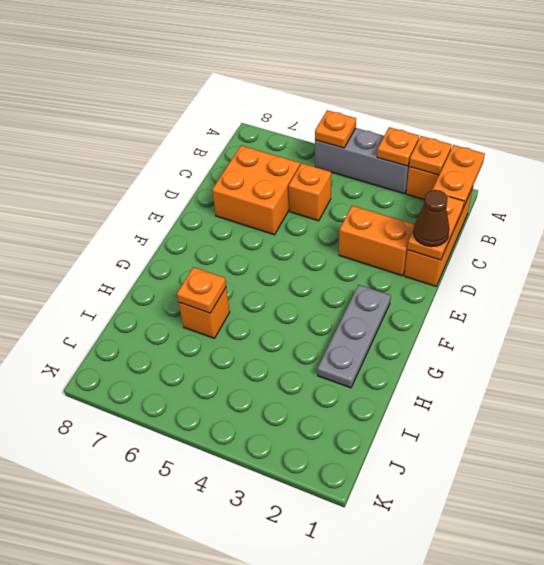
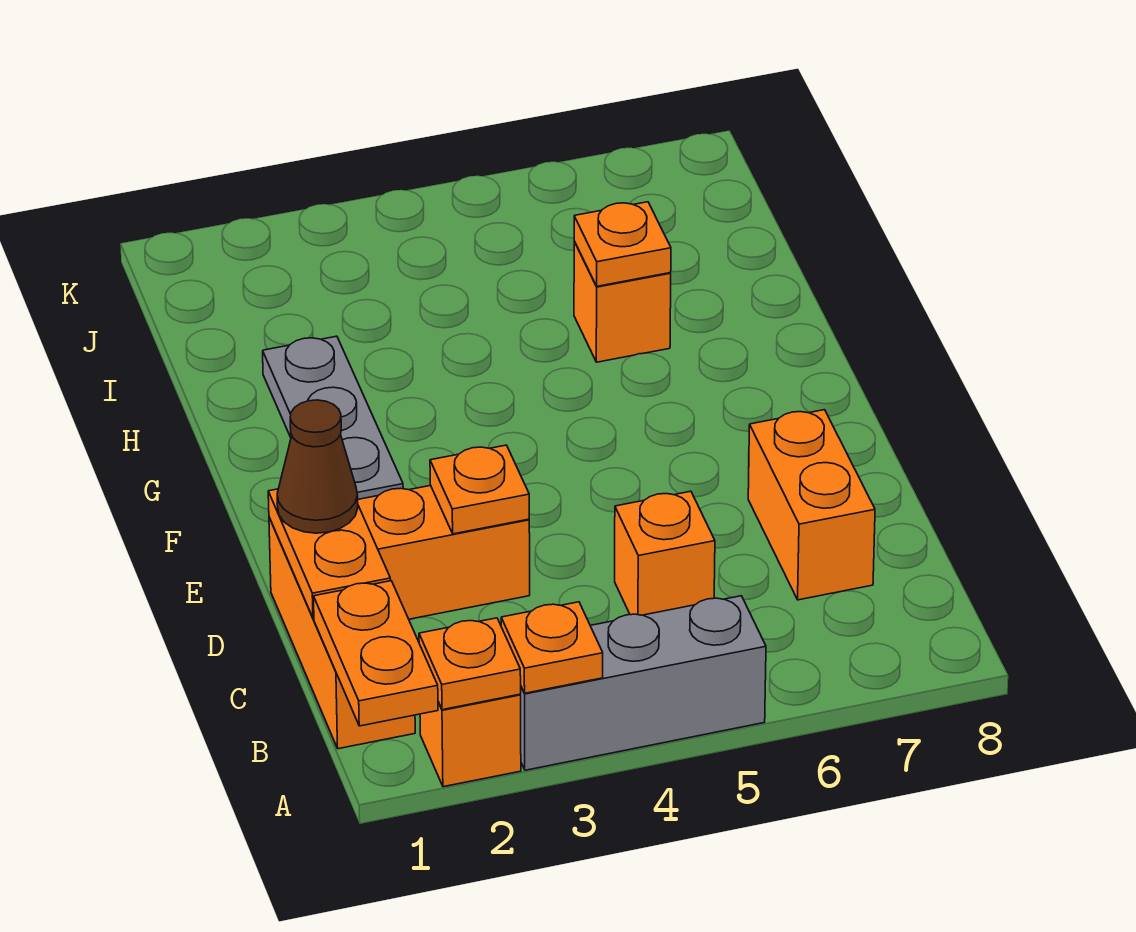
orange 1x1 plate [315,110,356,148] -> orange 1x1 plate moved to [430,445,529,534]
orange 2x2 brick [212,146,300,235] -> orange 1x2 brick [748,410,875,600]

